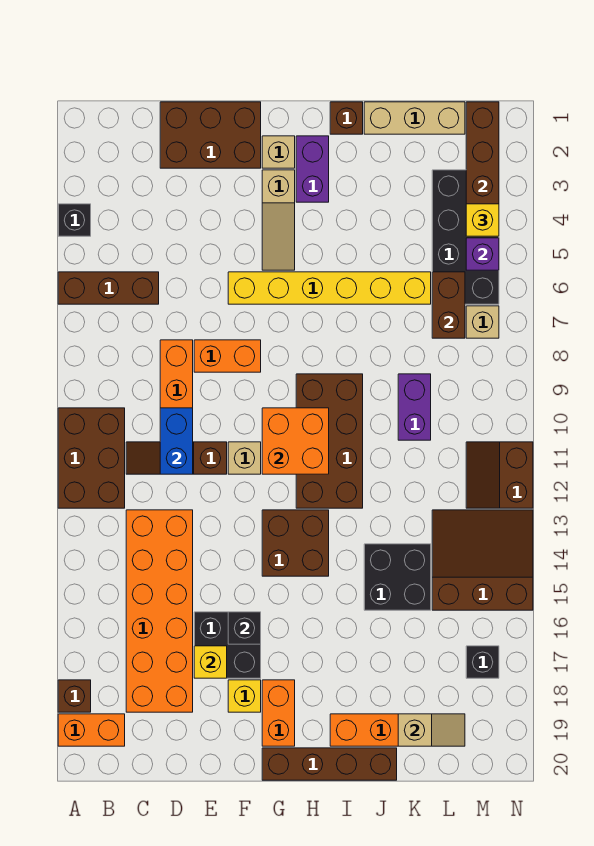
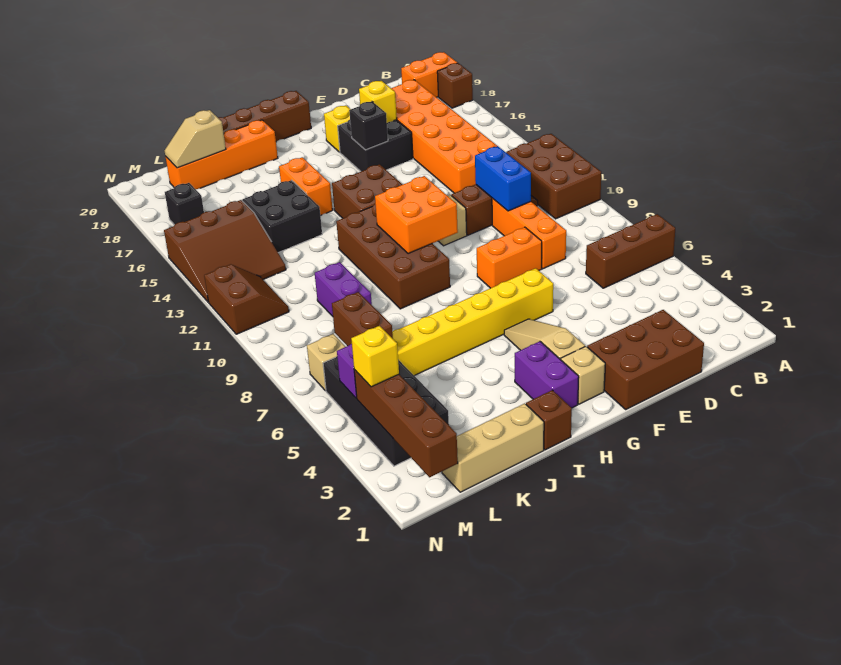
black 1x1 brick [58,204,91,236] -> none
orange 1x2 brick [262,680,295,746] -> orange 1x2 brick moved to [279,157,333,216]

